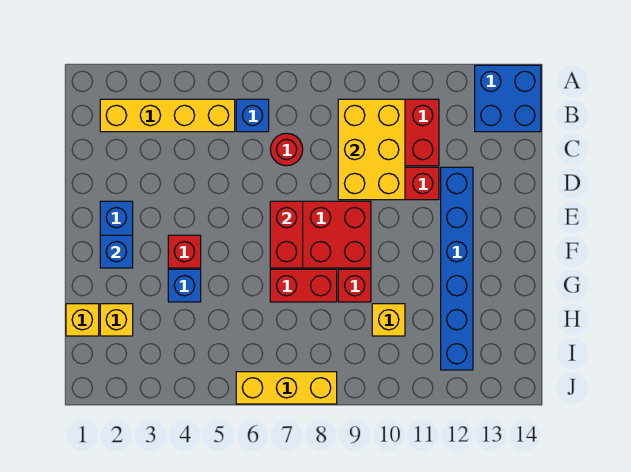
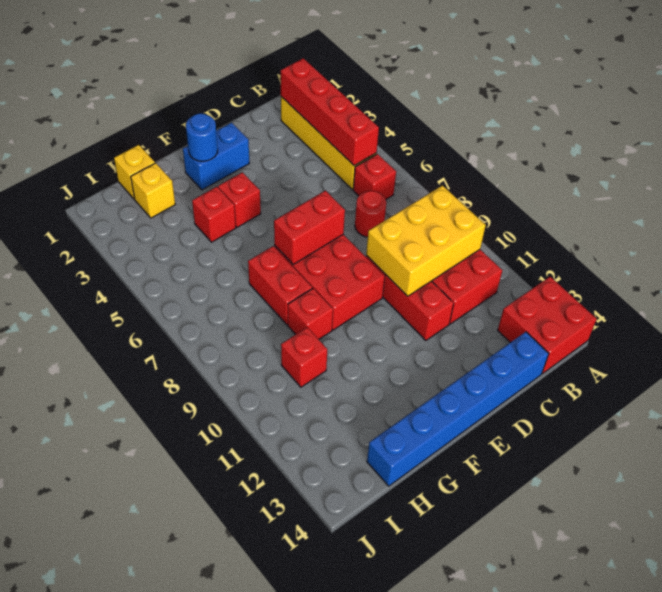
blue 2x2 brick [475,65,541,132] -> red 2x2 brick [498,277,597,374]
none -> red 1x4 brick [281,58,379,166]
blue 1x1 brick [236,99,269,132] -> red 1x1 brick [353,154,396,199]
blue 1x6 brick [441,167,473,370] -> blue 1x6 brick moved to [367,332,549,486]
blue 1x1 brick [100,235,133,268] -> blue 1x1 round brick [186,113,218,161]
blue 1x1 brick [168,269,201,302] -> red 1x1 brick [192,187,236,242]
yellow 1x1 brick [372,304,405,336] -> red 1x1 brick [281,327,327,387]
yellow 1x3 brick [236,372,337,404] -> none

